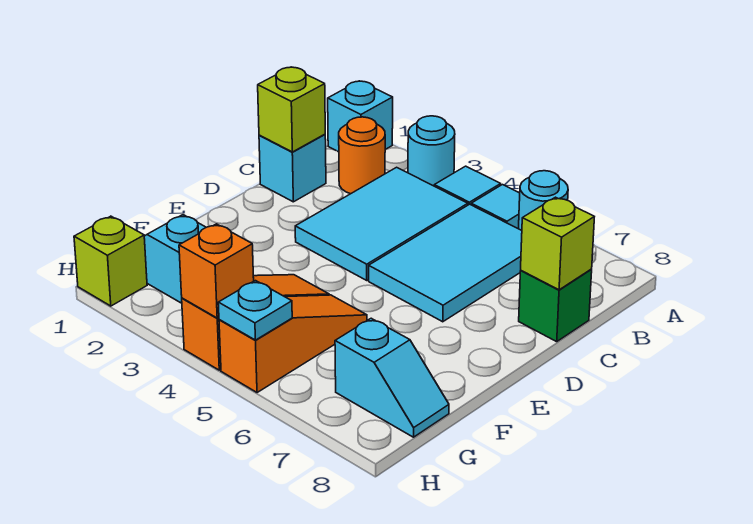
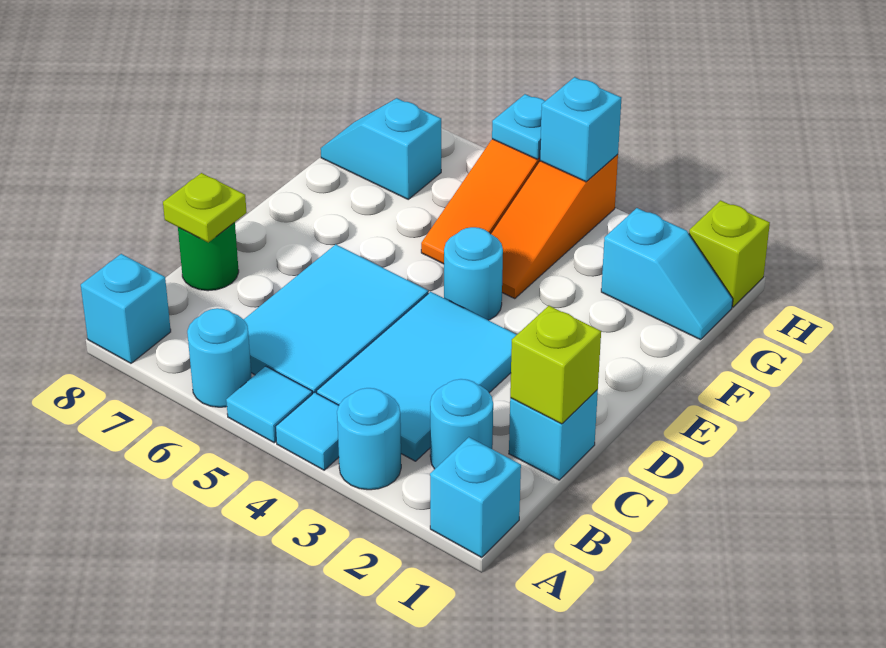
none -> cyan 1x1 brick [81,254,171,363]
orange 1x1 round brick [339,117,385,194] -> cyan 1x1 round brick [430,379,493,469]
green 1x1 brick [519,270,592,342] -> green 1x1 round brick [178,222,239,291]
lime 1x1 brick [521,197,594,290] -> lime 1x1 plate [163,173,247,242]
none -> cyan 1x1 round brick [444,227,503,320]
orange 1x1 brick [179,224,254,318] -> cyan 1x1 brick [540,77,621,182]

